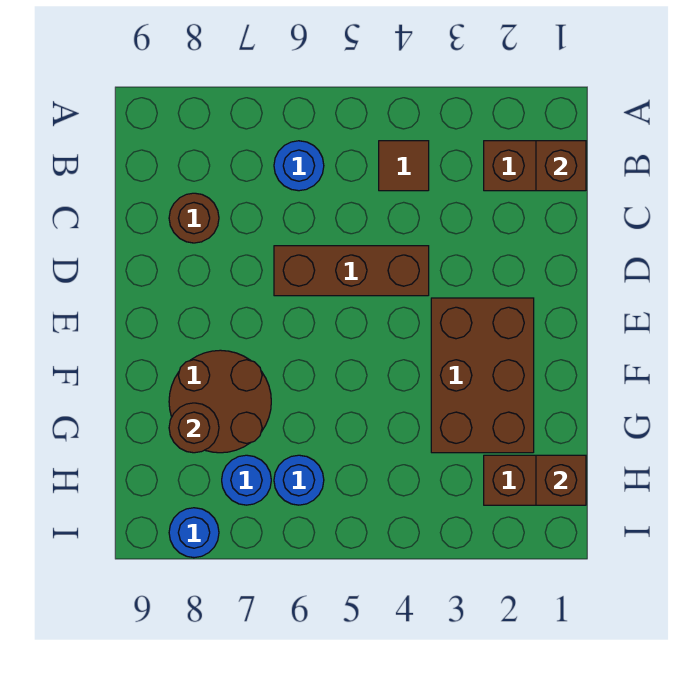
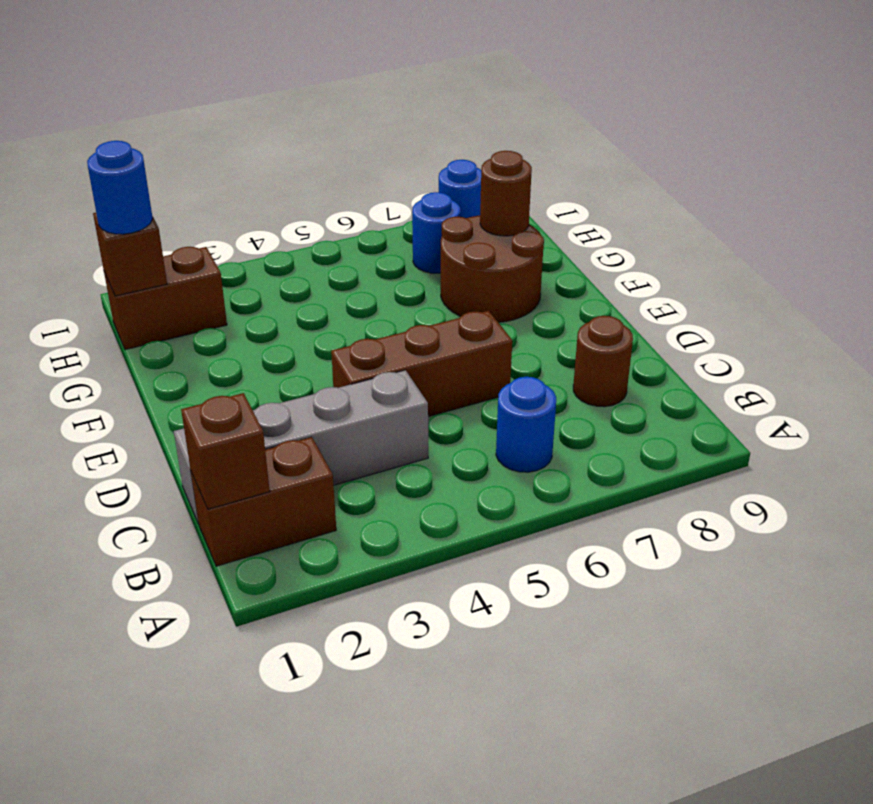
brown 1x1 tile [379,141,429,191] -> none
none -> grey 1x4 brick [174,370,428,524]
brown 2x3 brick [431,298,534,453] -> none
blue 1x1 round brick [274,455,324,505] -> blue 1x1 round brick moved to [87,141,153,234]

